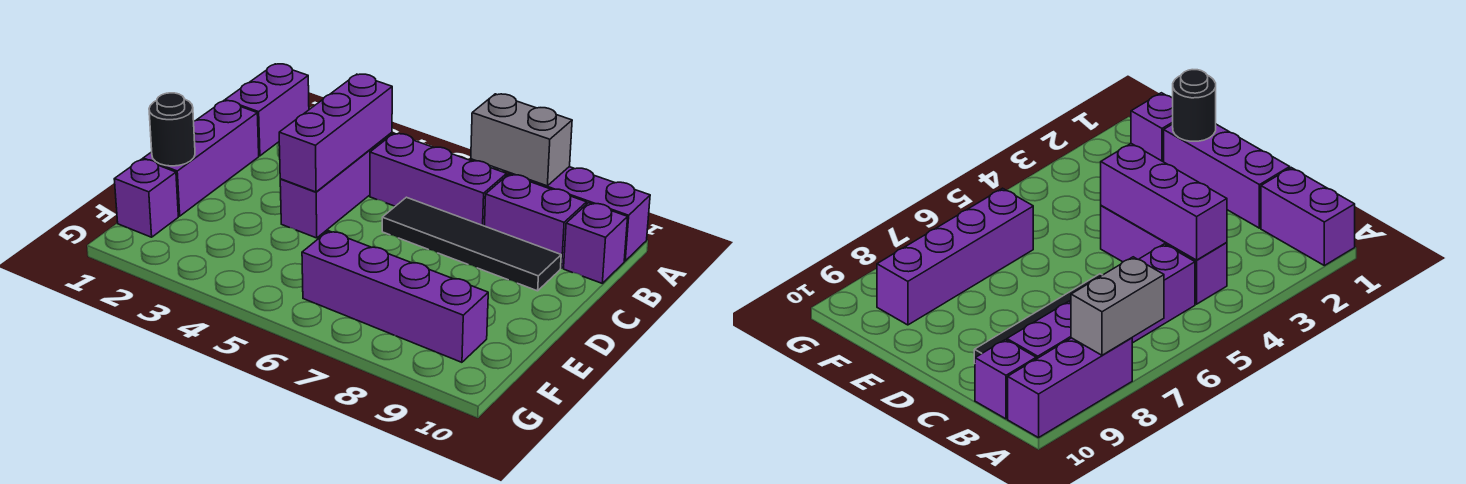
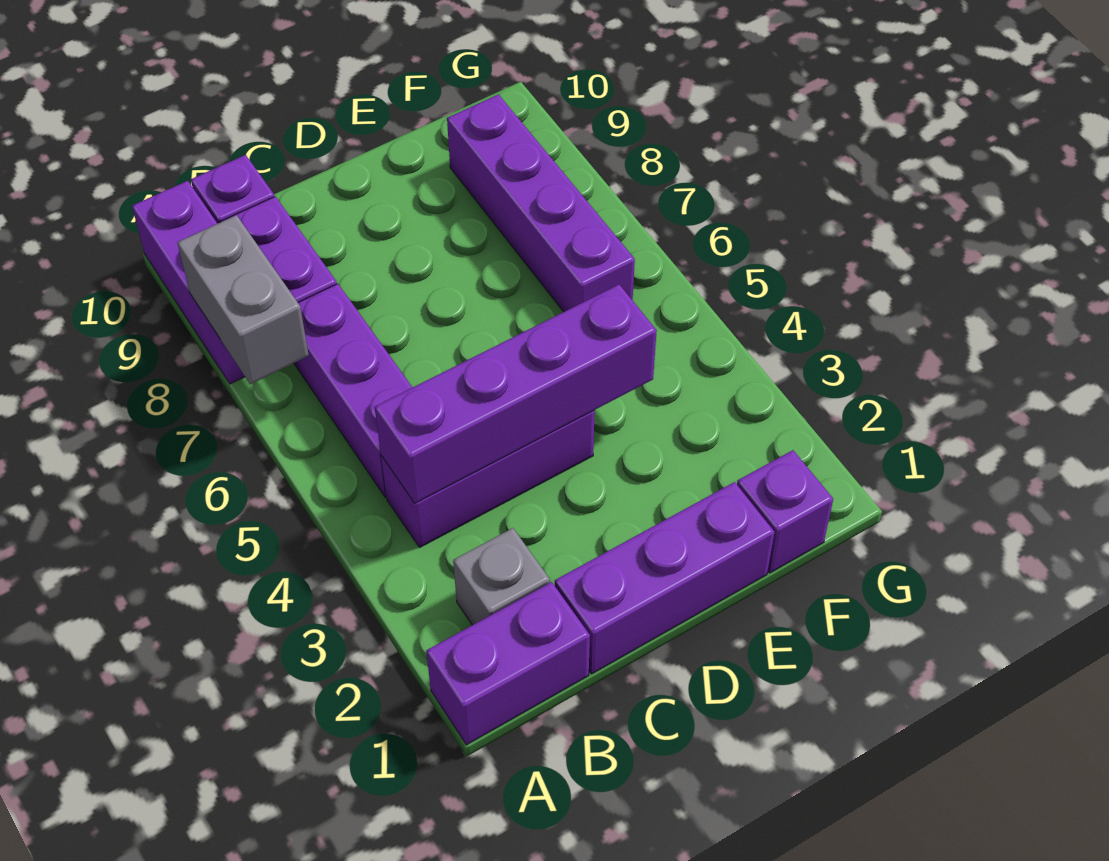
none -> grey 1x1 brick [453,528,550,625]
purple 1x3 brick [279,74,392,192] -> purple 1x4 brick [375,285,657,503]
black 1x4 tile [382,197,561,291] -> none
black 1x1 round brick [149,93,195,166] -> none

